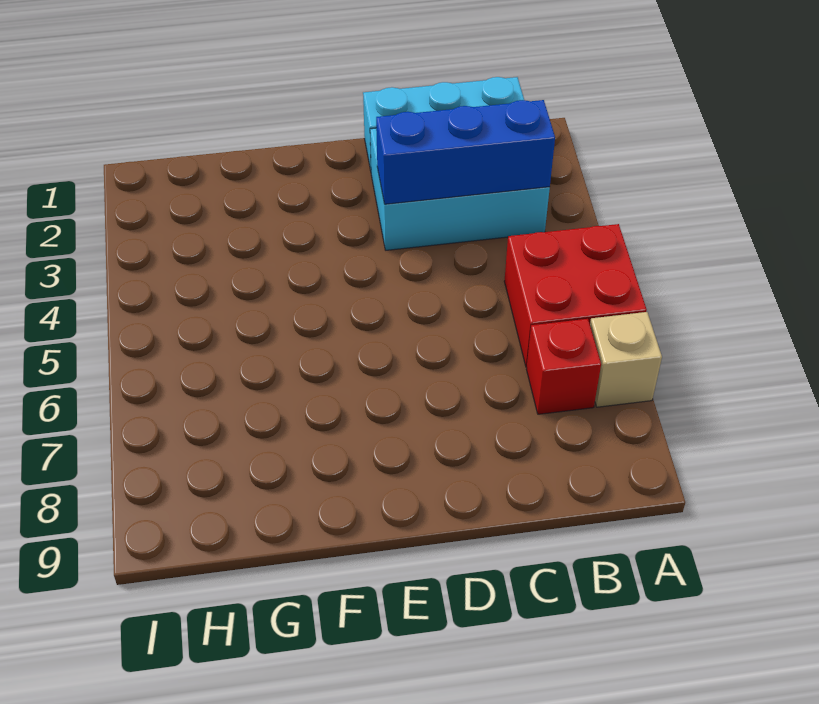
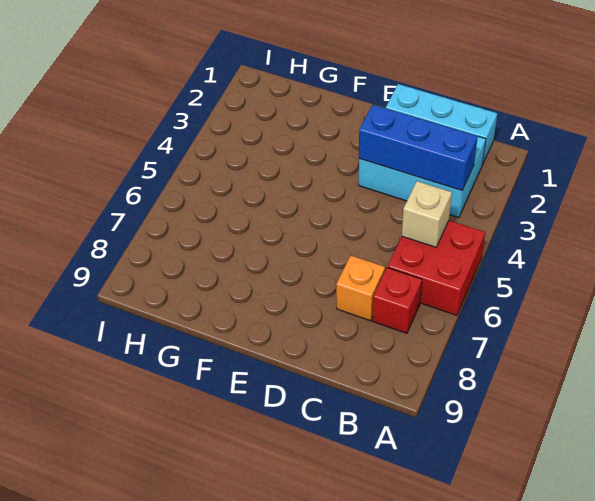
tan 1x1 brick [590,312,662,407] -> tan 1x1 brick moved to [402,181,452,247]
none -> orange 1x1 brick [336,255,385,321]

